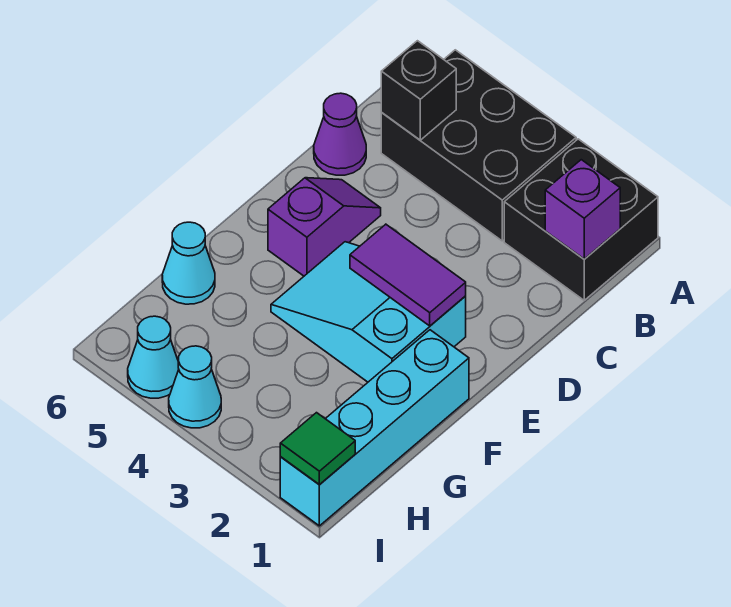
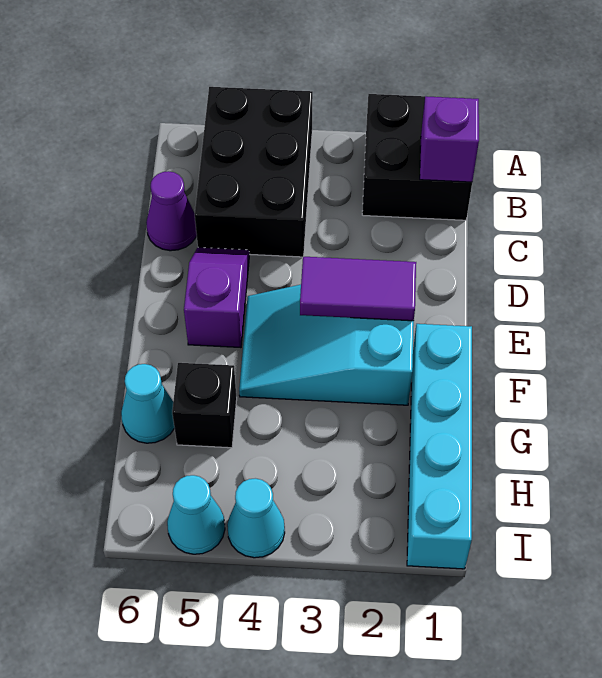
black 2x3 brick [381,50,576,241] -> black 2x3 brick turned to [195,87,313,257]
black 1x1 brick [381,41,456,140] -> black 1x1 brick moved to [172,363,237,448]
green 1x1 tile [280,413,355,484] -> none

